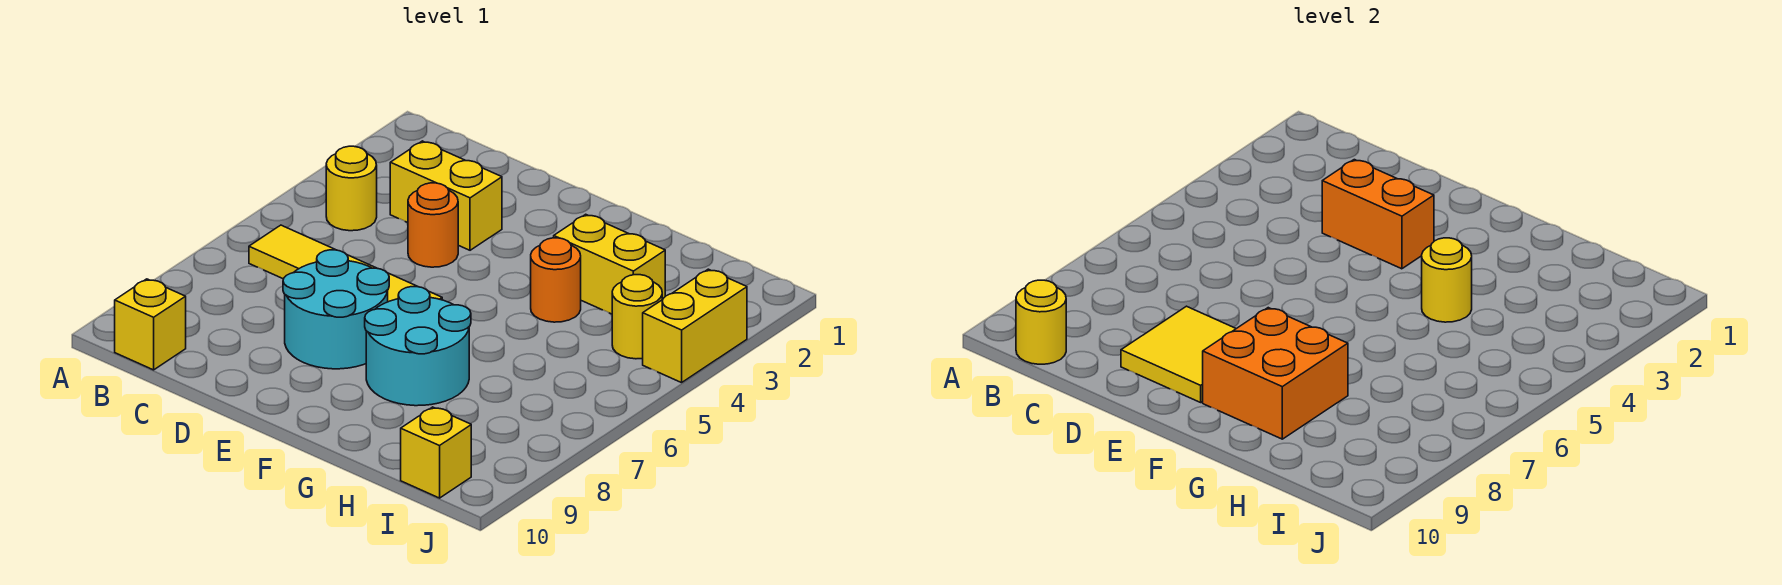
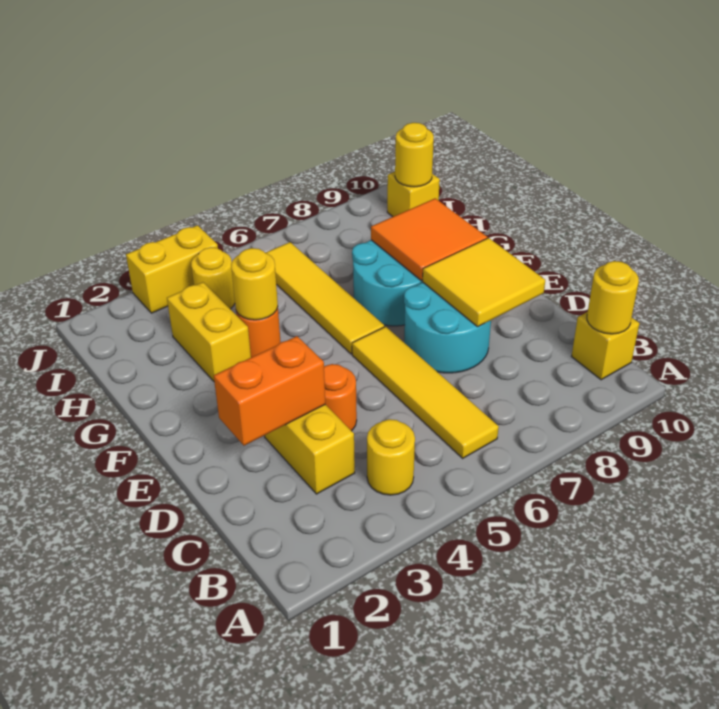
orange 1x2 brick [1322,160,1434,269] -> orange 1x2 brick turned to [214,336,325,446]
none -> yellow 1x4 tile [266,242,384,354]
orange 2x2 brick [1203,308,1348,439] -> orange 2x2 tile [371,198,487,281]
none -> yellow 1x1 round brick [395,123,434,187]

